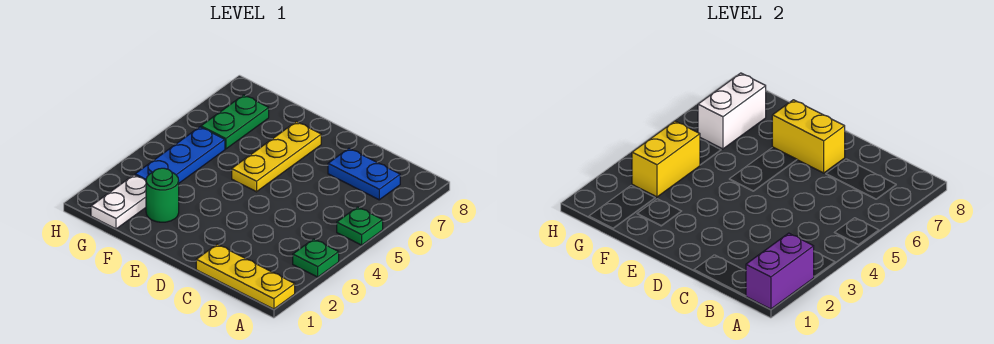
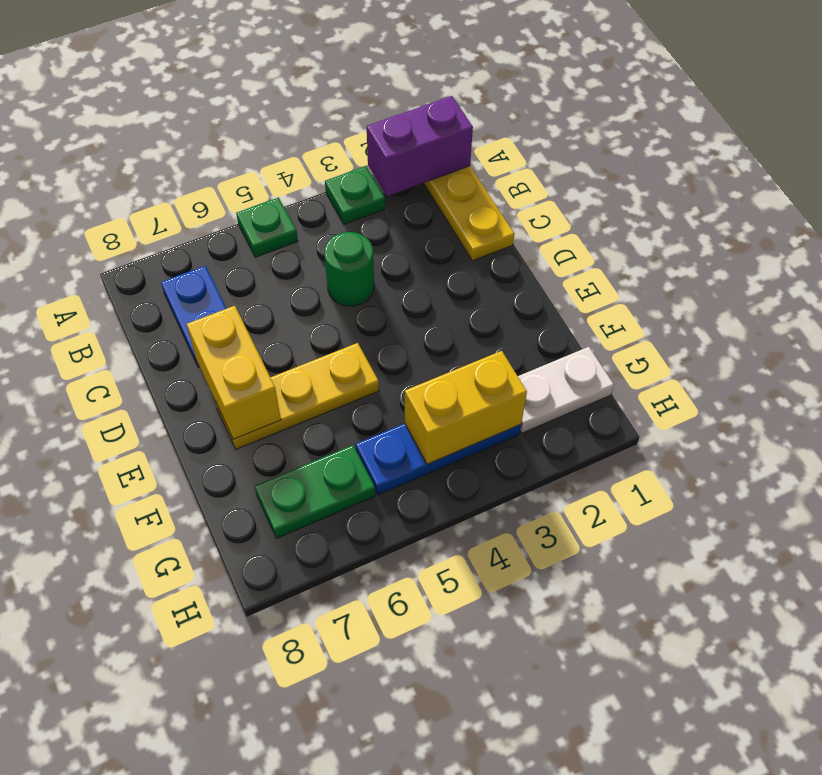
green 1x1 round brick [146,168,179,222] -> green 1x1 round brick moved to [324,232,374,306]
white 1x2 brick [698,73,766,149] -> none

